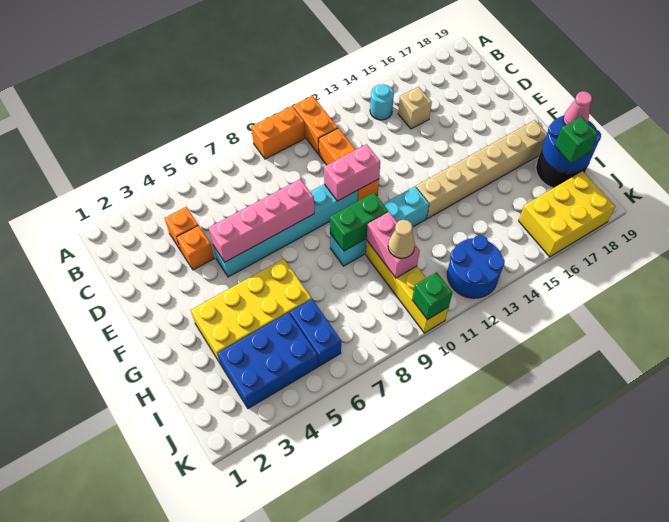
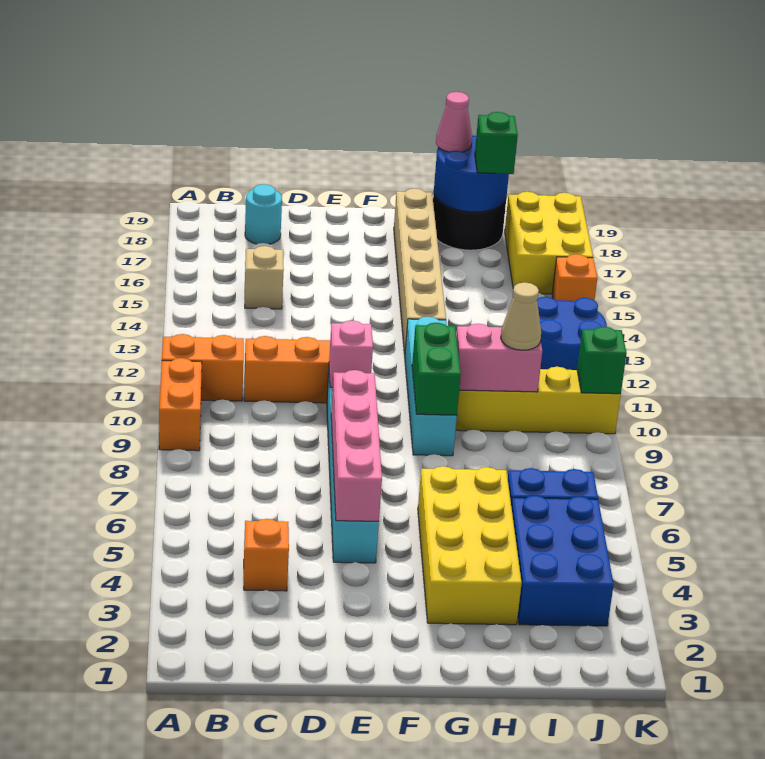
cyan 1x1 round brick [370,84,394,120] -> cyan 1x1 round brick moved to [245,184,282,244]
orange 1x1 brick [177,225,214,270] -> orange 1x1 brick moved to [552,254,597,301]
pink 1x2 brick [324,144,380,201] -> pink 1x1 brick [329,321,373,387]

